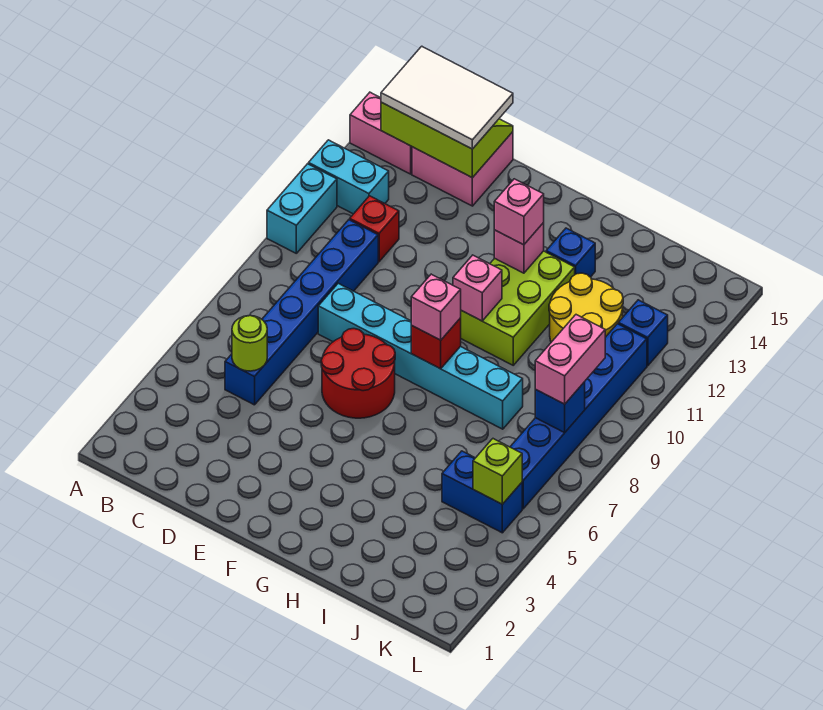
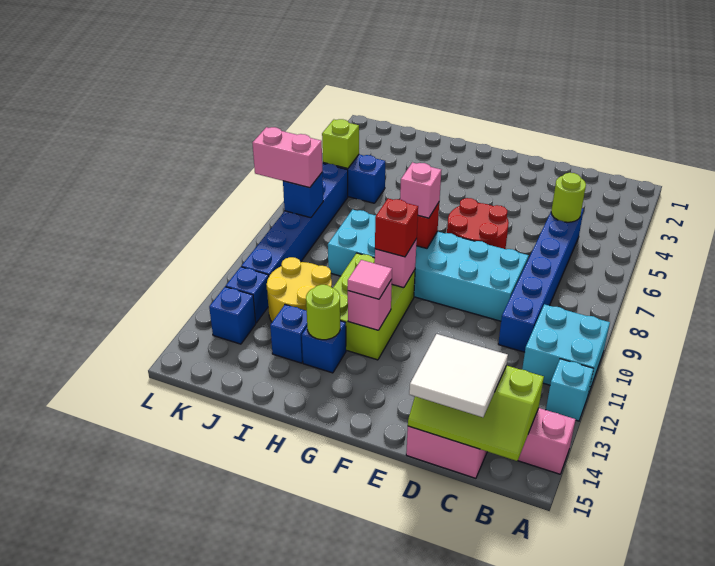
cyan 1x2 brick [267,164,337,253] -> cyan 2x2 brick [522,304,610,394]
cyan 1x2 brick [308,140,389,214] -> cyan 1x1 brick [546,359,593,421]
white 2x3 tile [381,46,513,149] -> white 2x2 tile [409,334,508,417]
red 1x1 brick [350,196,399,262] -> red 1x1 brick moved to [375,199,418,257]
cyan 1x6 brick [318,283,523,429] -> cyan 2x6 brick [328,210,529,321]
pink 1x1 brick [494,179,544,245] -> pink 1x1 tile [348,260,392,299]
none -> lime 1x1 round brick [306,285,340,340]
none -> blue 1x1 brick [270,305,307,363]
pink 1x2 brick [535,315,605,404] -> pink 1x2 brick turned to [253,127,322,188]
none -> blue 1x1 brick [209,287,256,344]

